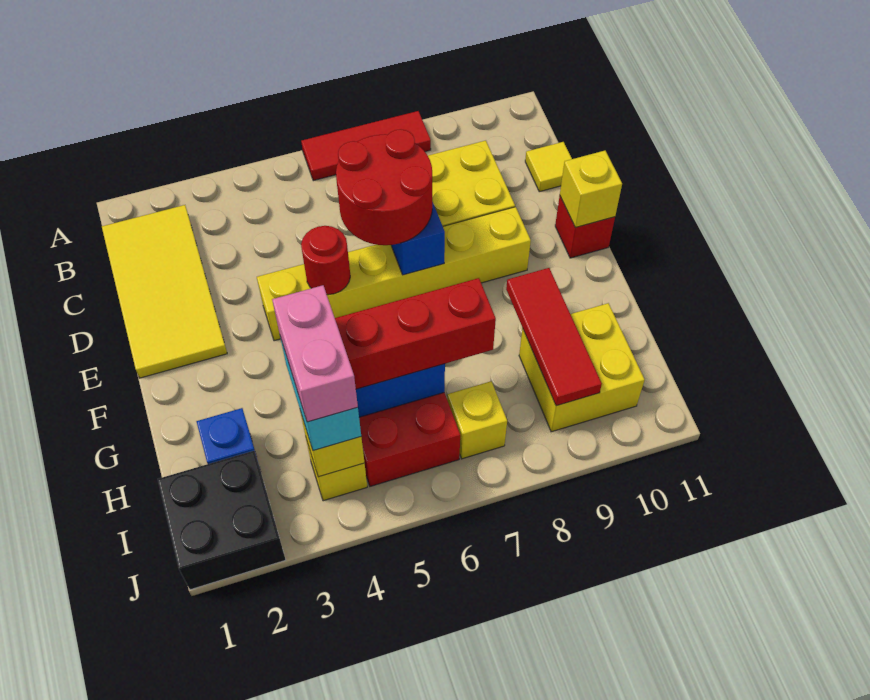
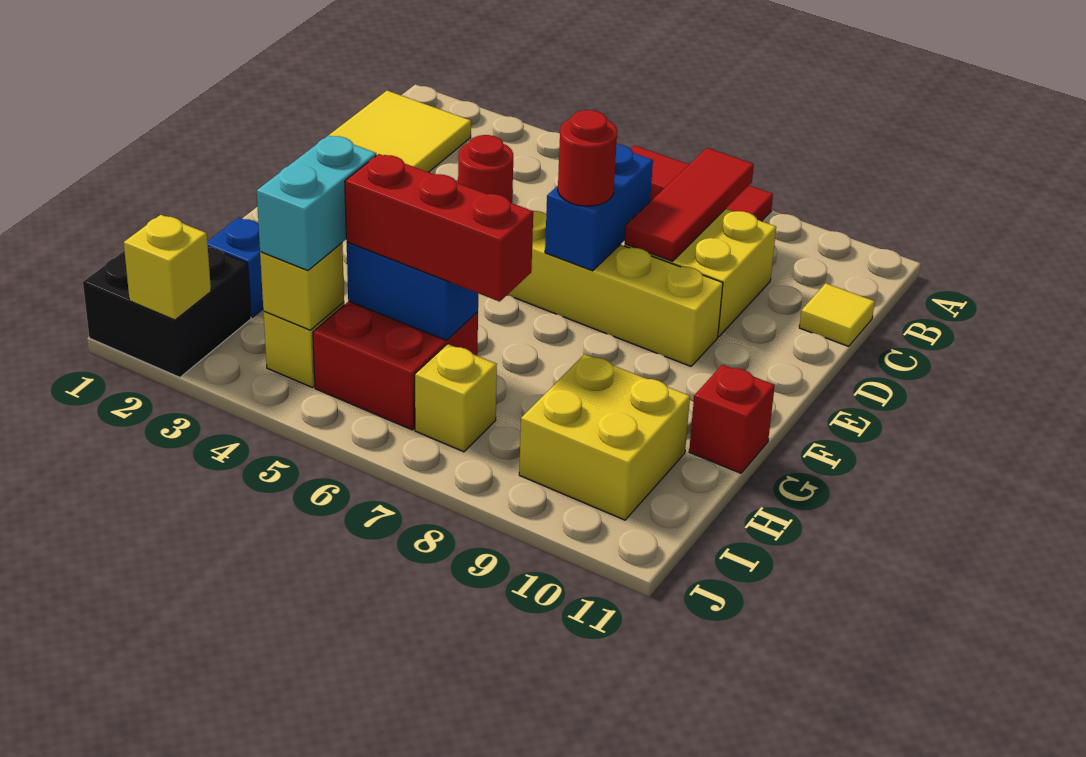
red 2x2 round brick [336,129,432,245] -> red 1x1 round brick [558,110,617,206]
red 1x1 brick [555,196,615,258] -> red 1x1 brick moved to [689,365,775,473]
yellow 1x1 brick [560,151,622,228] -> yellow 1x1 brick moved to [124,215,211,320]
red 1x3 tile [506,268,602,406] -> red 1x3 tile moved to [625,148,754,261]
pink 1x2 brick [272,285,358,422] -> none

